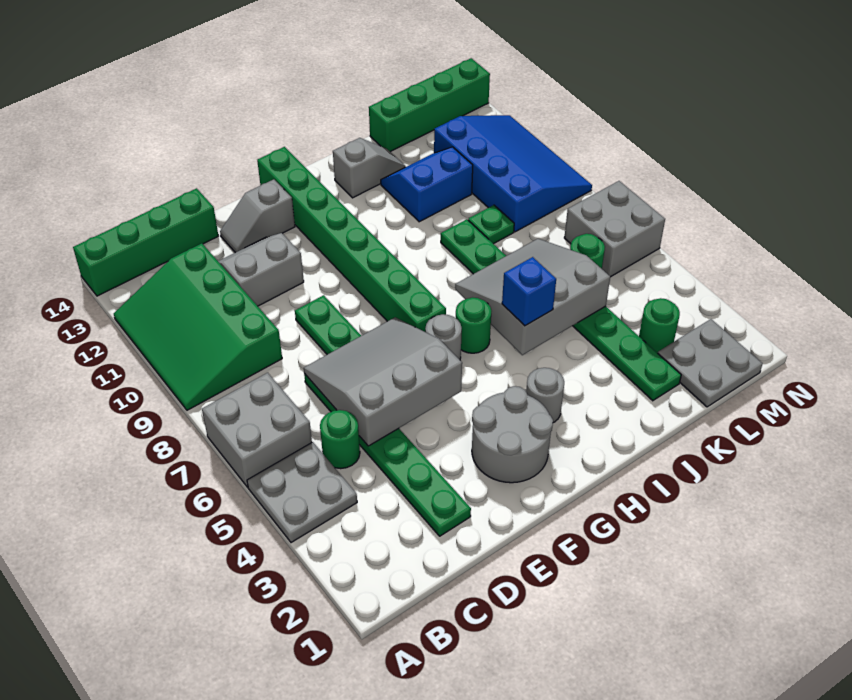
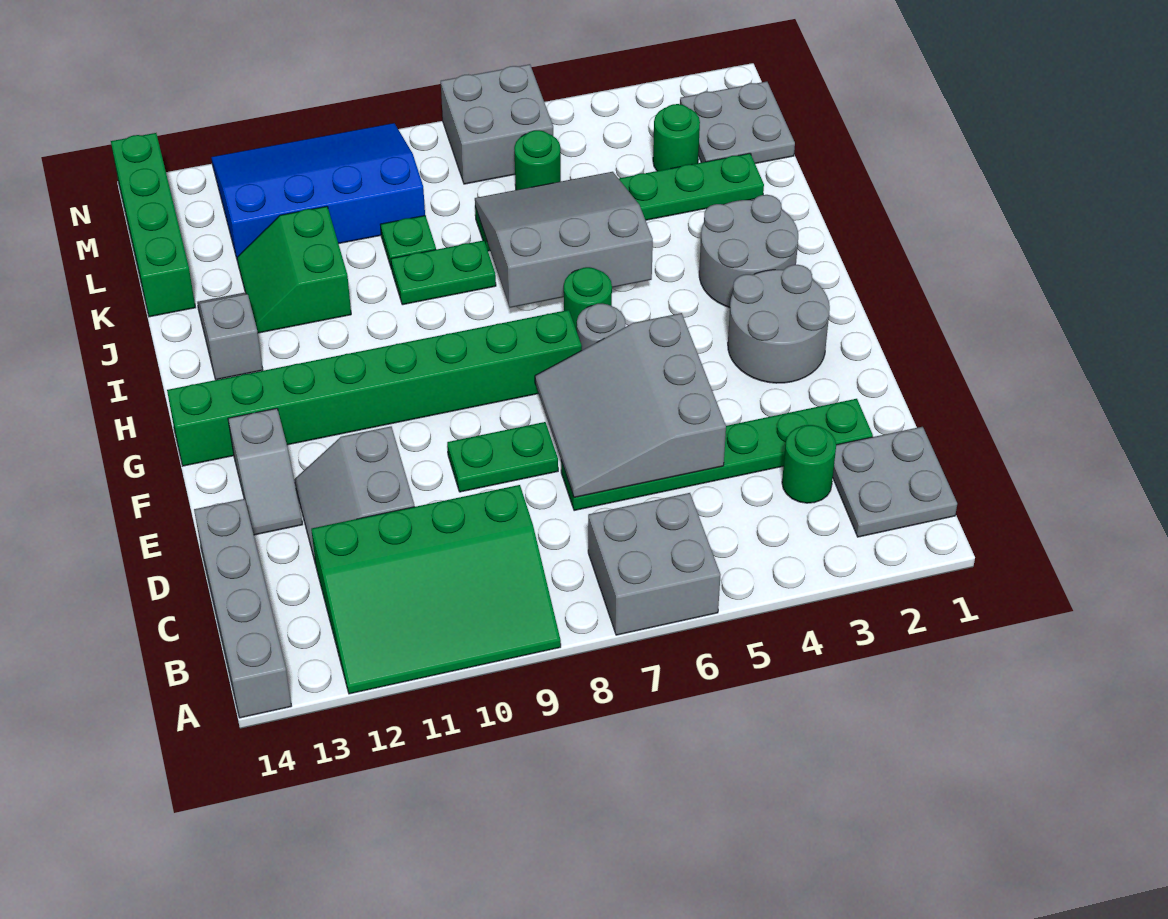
grey 2x2 plate [247,442,357,543] -> grey 2x2 plate moved to [833,427,957,537]
green 1x4 brick [73,188,218,296] -> grey 1x4 brick [194,499,291,718]
green 1x1 round brick [320,410,360,469] -> green 1x1 round brick moved to [782,425,836,503]
grey 1x1 round brick [526,368,564,423] -> grey 2x2 round brick [699,195,798,308]
grey 3x3 slope [455,239,610,355] -> grey 3x3 slope turned to [475,172,653,308]
blue 1x1 brick [502,257,556,326] -> none
blue 2x2 slope [381,147,473,222] -> green 2x2 slope [237,206,351,333]

